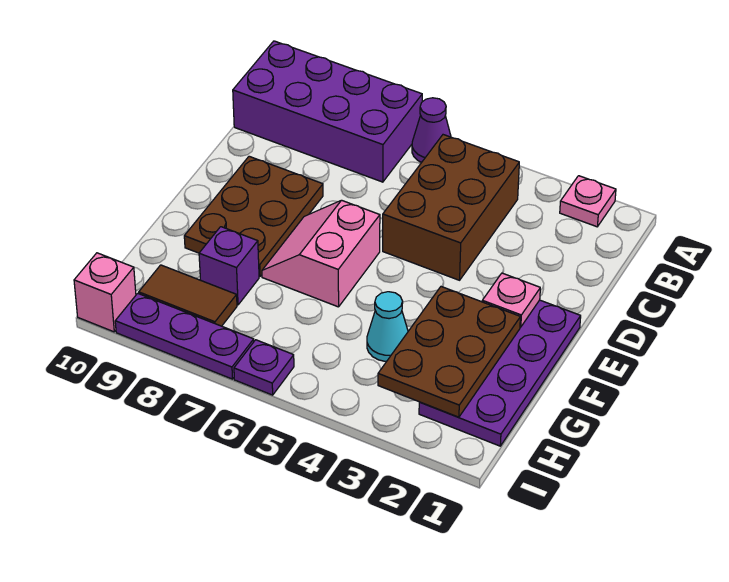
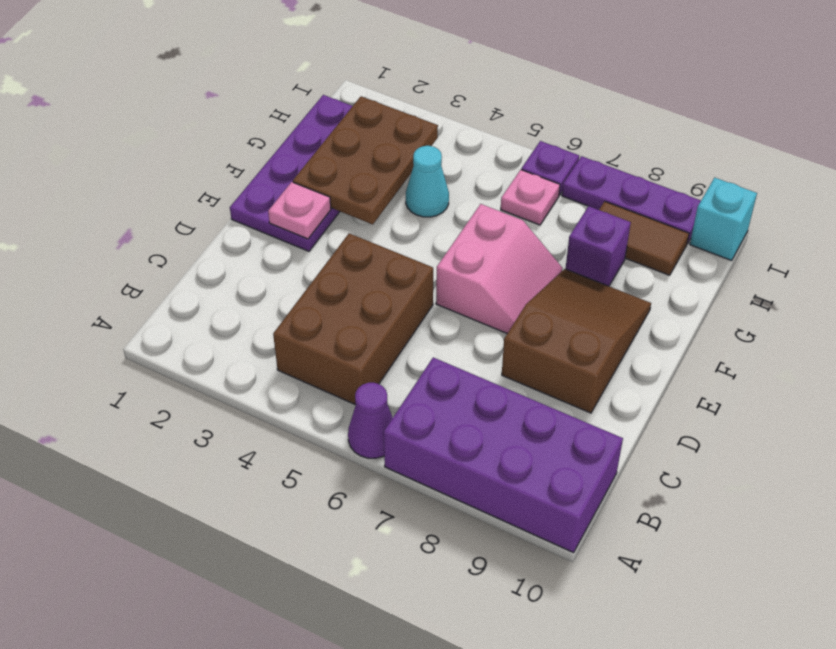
pink 1x1 plate [560,176,616,227] -> pink 1x1 plate moved to [501,170,560,225]
brown 2x3 plate [184,156,323,277] -> brown 2x3 slope [502,269,651,413]
pink 1x1 brick [74,253,136,332] -> cyan 1x1 brick [690,178,757,261]

